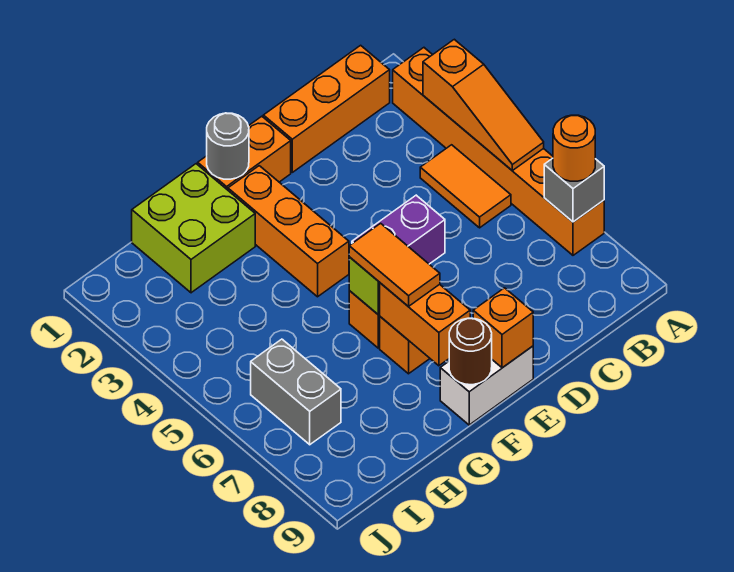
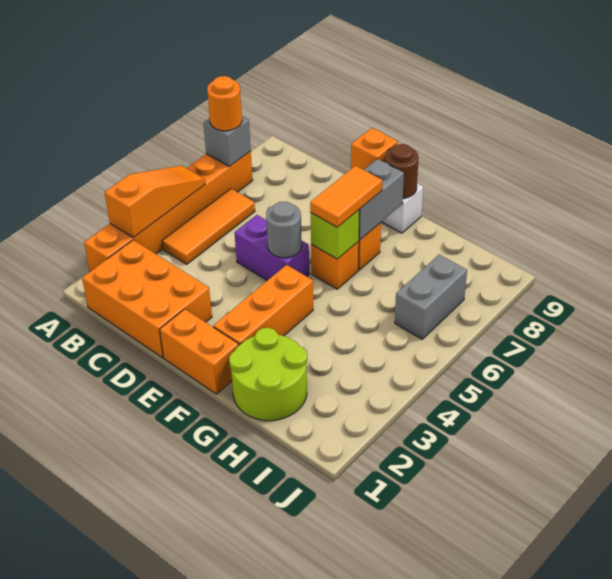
orange 1x3 brick [263,45,390,172] -> orange 2x3 brick [82,240,212,358]
orange 1x2 tile [420,145,511,228] -> orange 1x3 tile [162,189,255,264]
grey 1x1 round brick [207,113,249,179] -> grey 1x1 round brick moved to [266,202,302,258]
orange 1x2 brick [380,283,470,366] -> grey 1x2 brick [359,159,404,240]
lime 2x2 brick [132,164,255,293] -> lime 2x2 round brick [229,328,307,421]

